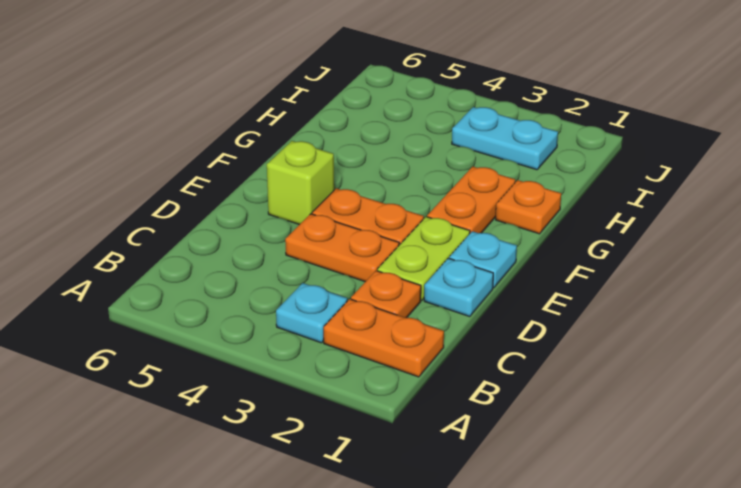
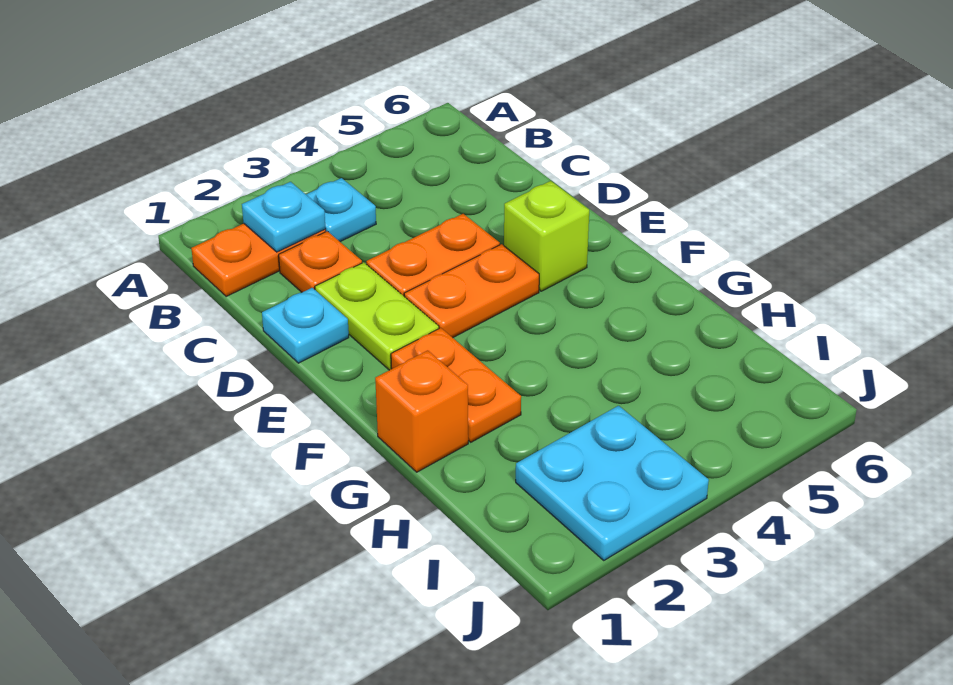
cyan 1x1 plate [449,231,517,288] -> cyan 1x1 plate moved to [242,182,326,252]
orange 1x1 plate [496,180,561,234] -> orange 1x1 brick [375,350,468,472]
cyan 1x2 plate [452,107,558,170] -> cyan 2x2 plate [516,406,709,560]

